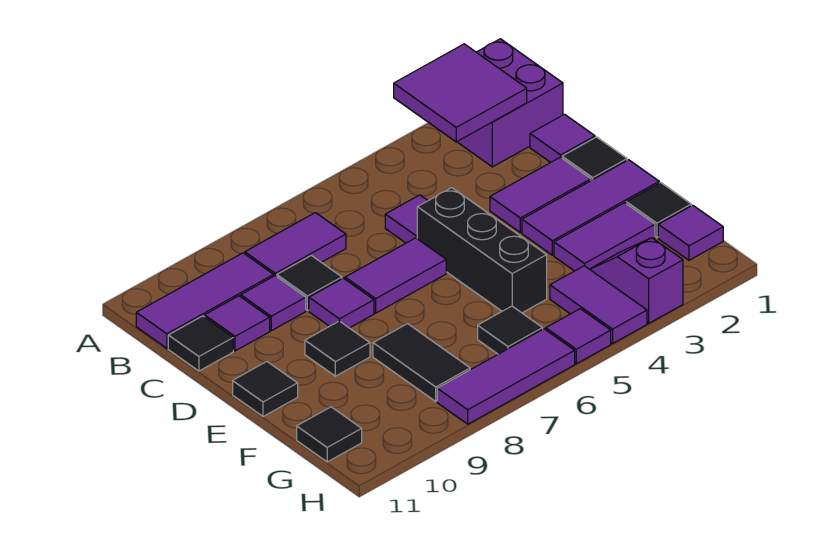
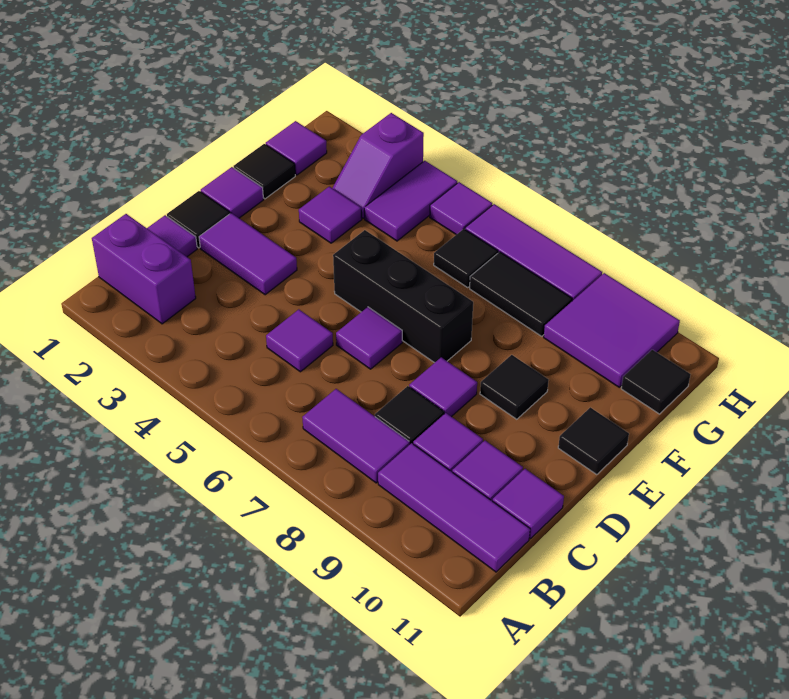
purple 2x2 brick [457,39,563,167] -> purple 1x2 brick [92,214,196,324]
purple 2x2 tile [394,44,527,142] -> purple 2x2 tile moved to [544,273,680,387]
black 1x1 tile [168,316,233,371] -> purple 1x1 tile [492,469,564,539]
black 1x3 brick [417,188,547,313] -> black 1x3 brick turned to [333,230,473,363]
purple 1x2 tile [345,238,446,313] -> purple 1x1 tile [336,307,402,369]
purple 1x3 tile [522,160,659,255] -> purple 1x1 tile [201,167,264,218]
purple 1x2 tile [554,203,655,271] -> purple 1x1 tile [299,186,362,243]
black 1x2 tile [373,324,470,401] -> black 1x2 tile turned to [470,252,572,336]

